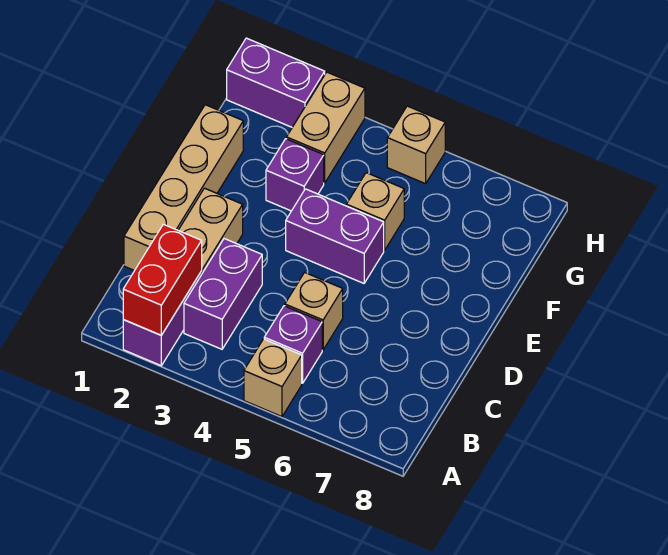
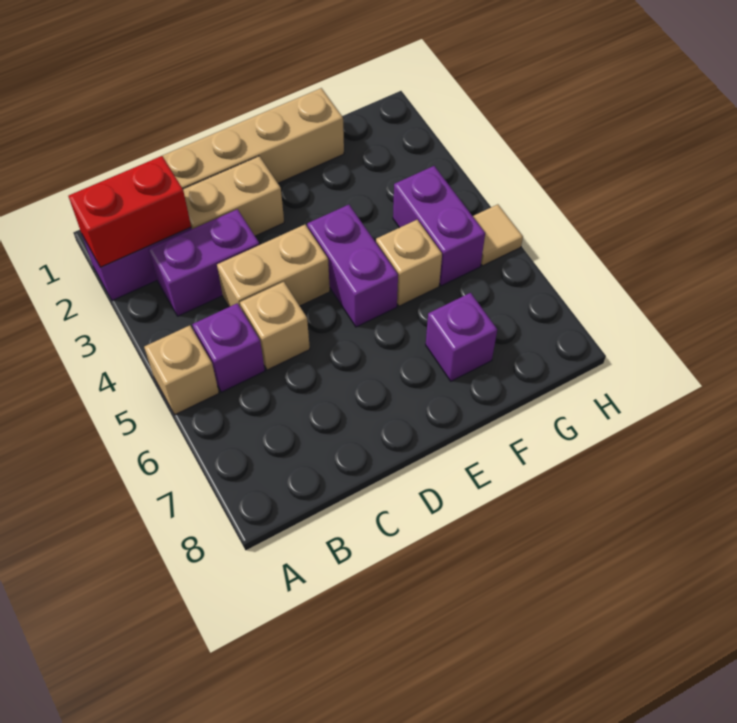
purple 1x1 brick [266,139,324,211] -> purple 1x1 brick moved to [426,293,497,381]
tan 1x2 brick [287,72,365,183] -> tan 1x2 brick moved to [217,225,330,308]
purple 1x2 brick [227,38,325,127] -> purple 1x2 brick moved to [393,166,485,286]
tan 1x1 brick [387,106,445,184] -> tan 1x1 tile [473,204,523,266]

